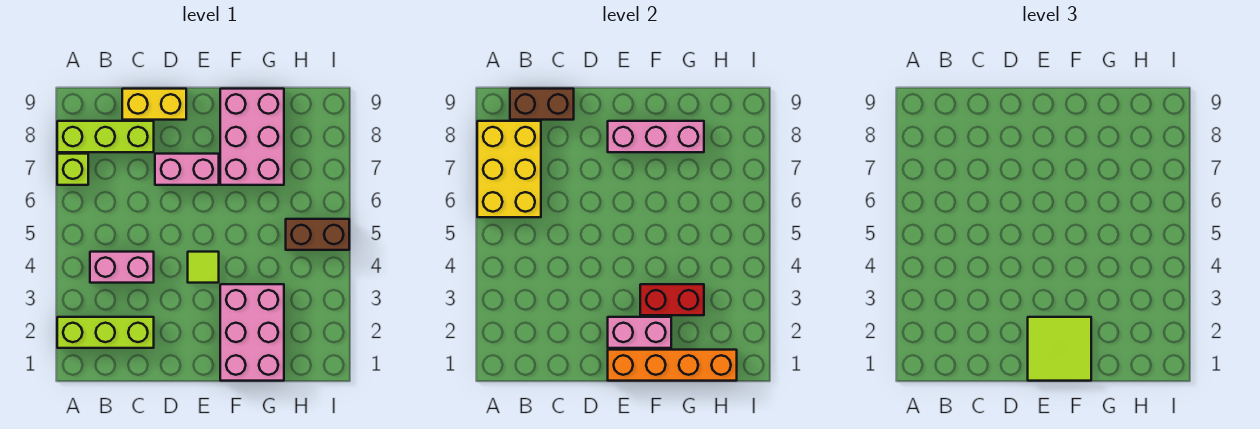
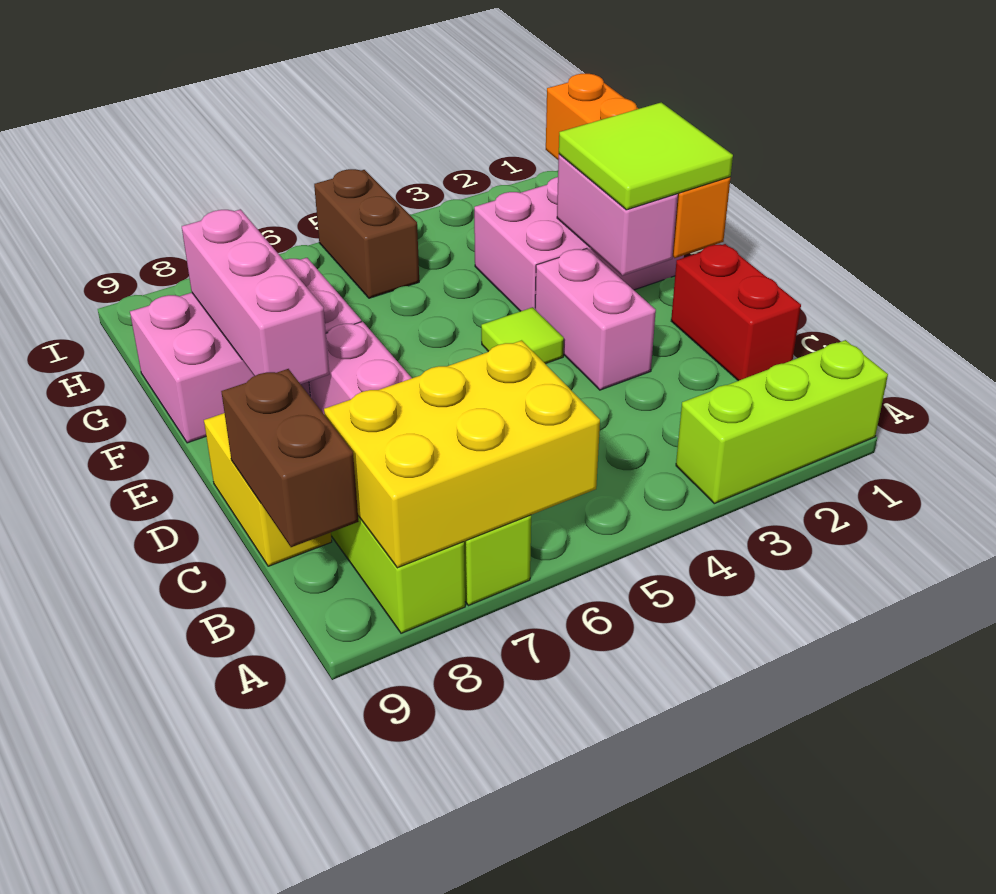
lime 1x3 brick [57,317,154,348] -> lime 1x3 brick turned to [676,340,888,504]
pink 1x2 brick [90,252,154,283] -> pink 1x2 brick moved to [535,249,656,390]
red 1x2 brick [640,284,704,315] -> red 1x2 brick moved to [671,244,801,381]

